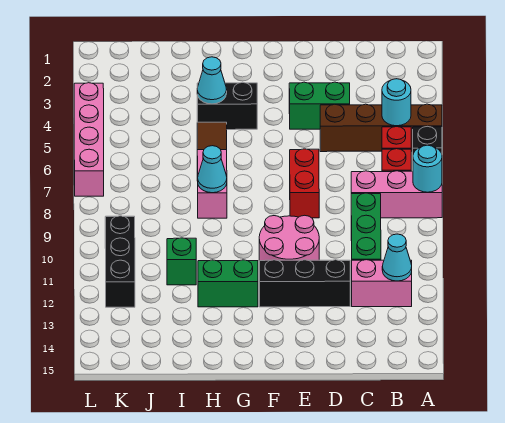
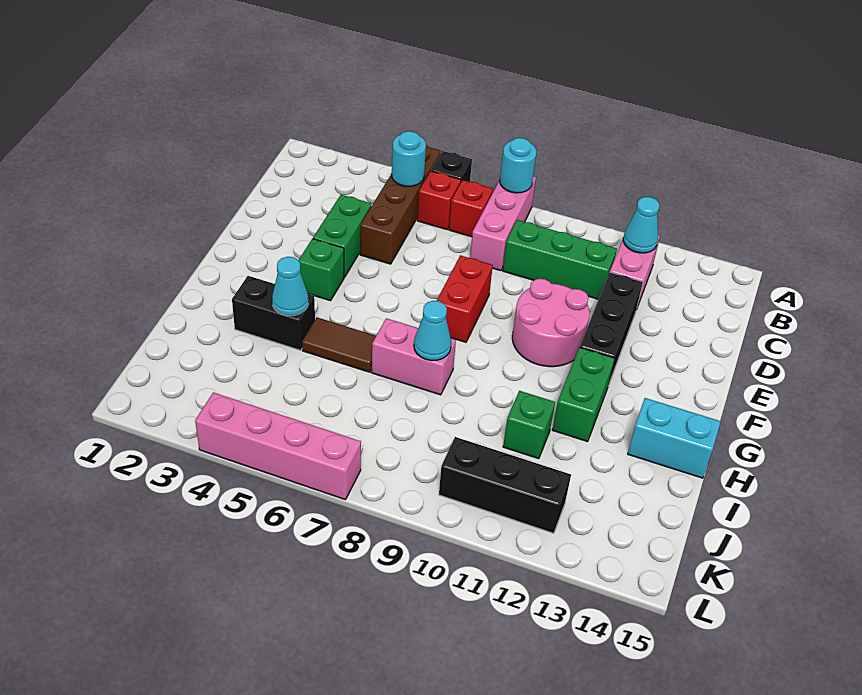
red 1x2 brick [290,149,319,218] -> red 1x2 brick turned to [437,255,493,342]
none -> green 1x1 brick [299,239,344,301]
black 1x2 brick [197,82,257,130] -> black 1x2 brick turned to [232,276,315,350]
none -> cyan 1x2 brick [628,398,721,478]

